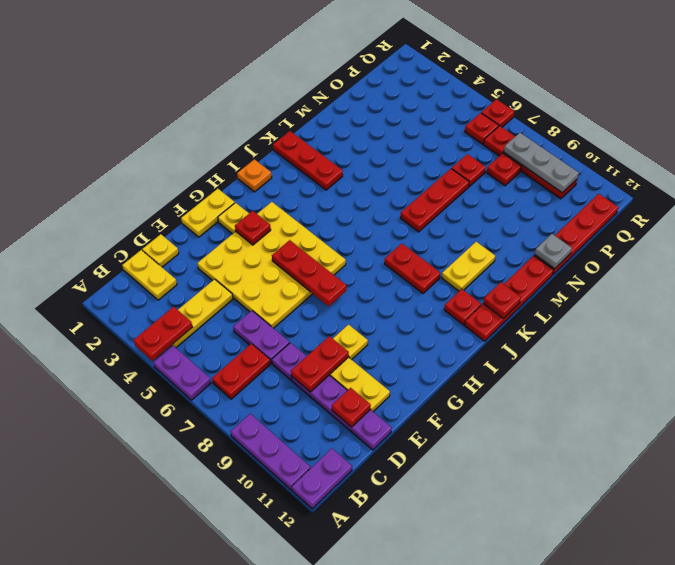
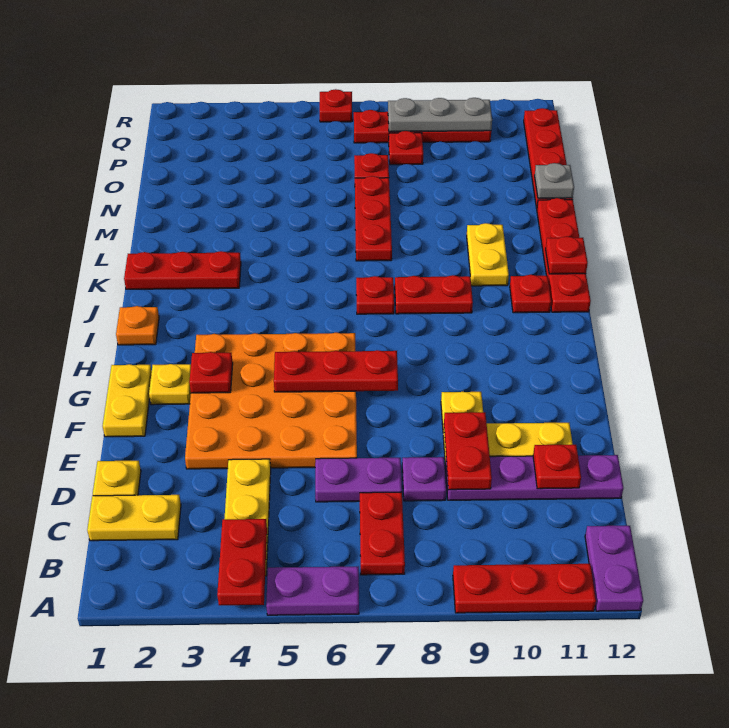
purple 1x3 plate [231,414,311,490] -> red 1x3 plate [453,564,596,613]
yellow 4x4 plate [197,202,346,328] -> orange 4x4 plate [185,333,357,469]
red 1x1 plate [465,113,499,144] -> red 1x1 plate moved to [356,276,394,314]

